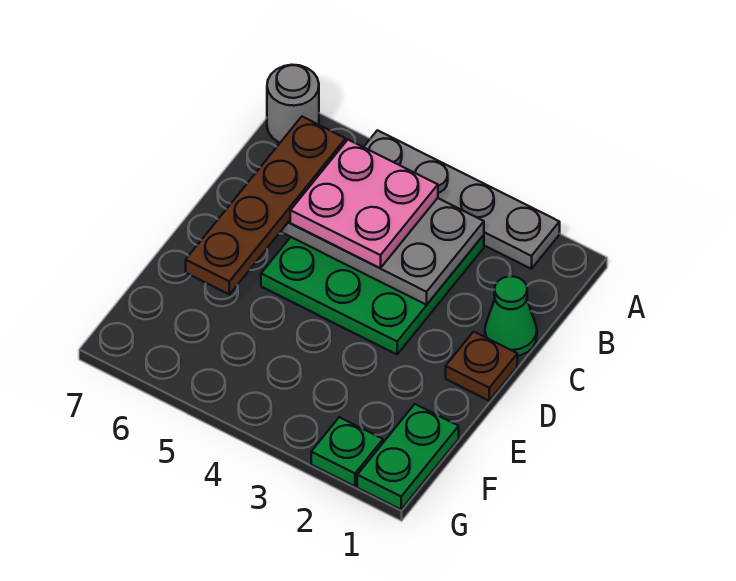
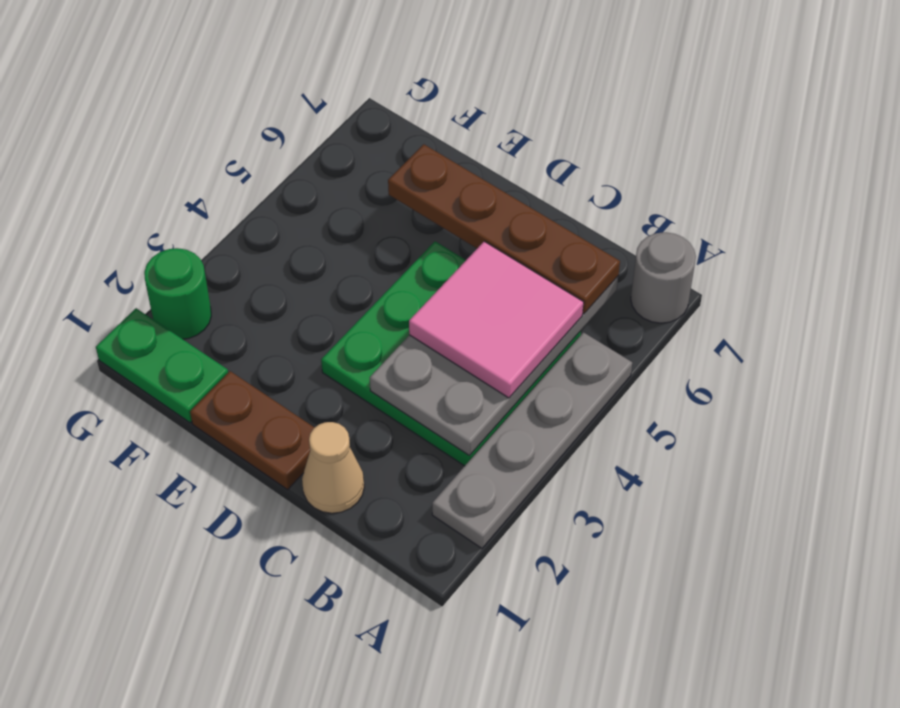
pink 2x2 plate [290,140,438,268] -> pink 2x2 tile [409,241,584,398]
green 1x1 cone [485,276,537,356] -> tan 1x1 cone [302,422,364,513]
brown 1x1 plate [446,332,517,401] -> brown 1x2 plate [190,371,314,489]
green 1x1 plate [311,417,383,486] -> green 1x1 round brick [144,248,211,339]

